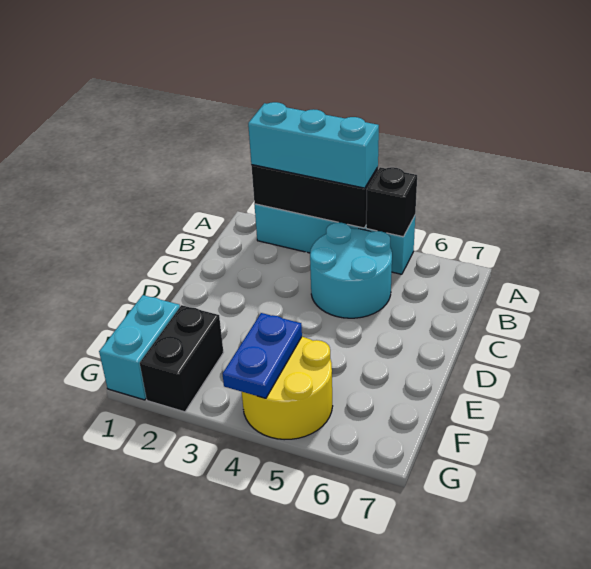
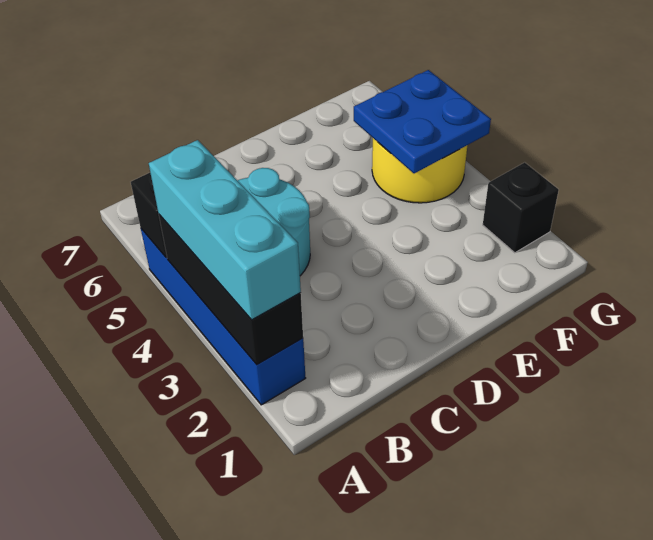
cyan 1x4 brick [254,204,415,274] -> blue 1x4 brick [141,229,305,405]
cyan 1x2 brick [99,295,180,400] -> none
black 1x2 brick [140,305,224,412] -> black 1x1 brick [483,162,559,253]
blue 1x2 plate [222,313,302,398] -> blue 2x2 plate [354,70,491,173]

